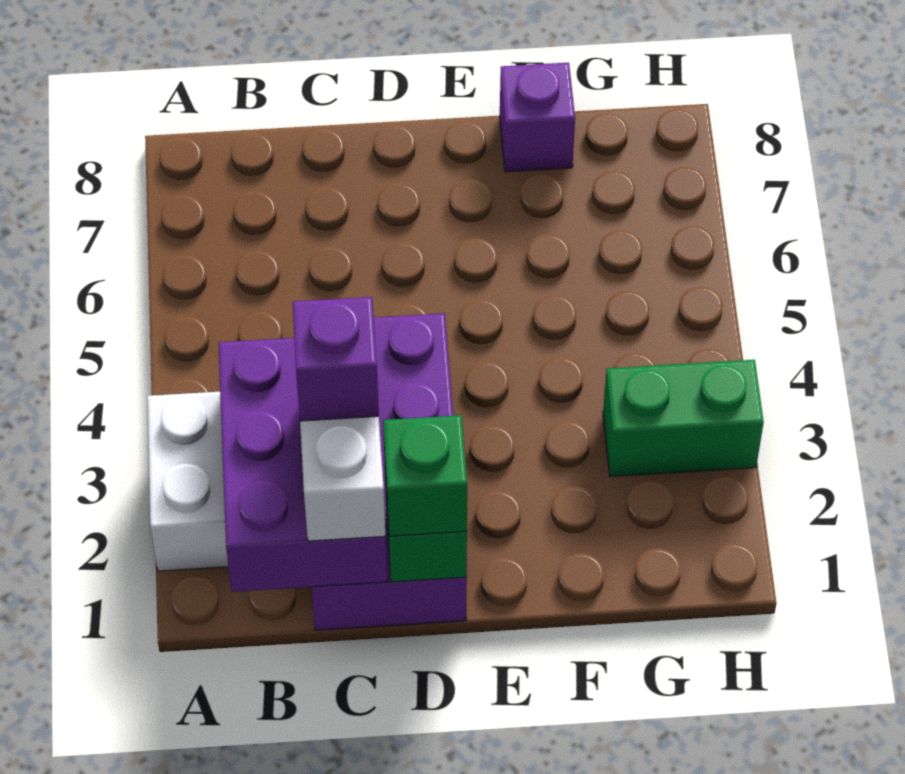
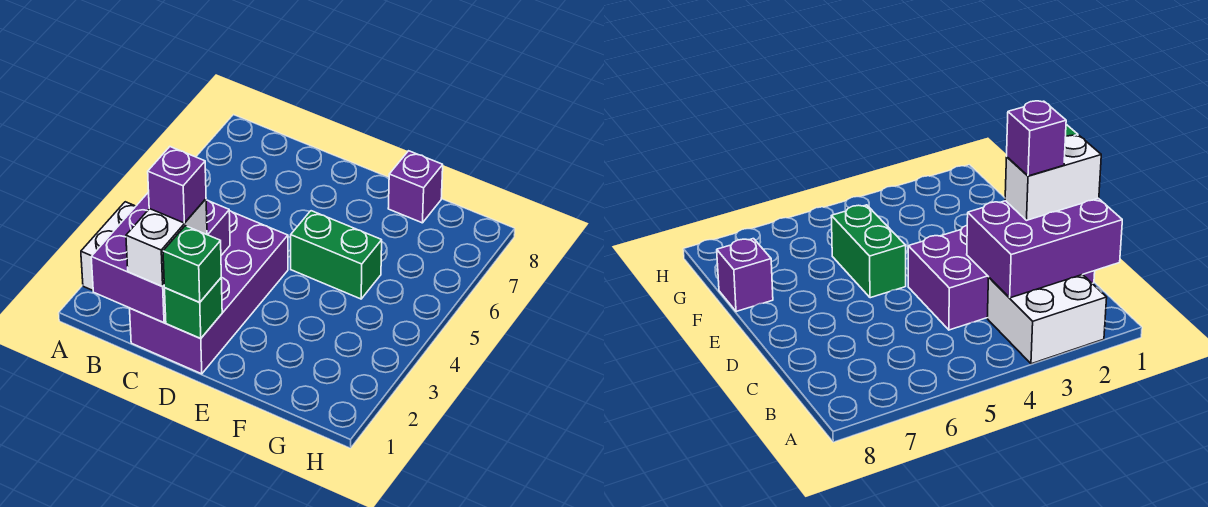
green 1x2 brick [603,360,764,477] -> green 1x2 brick moved to [291,211,382,299]

